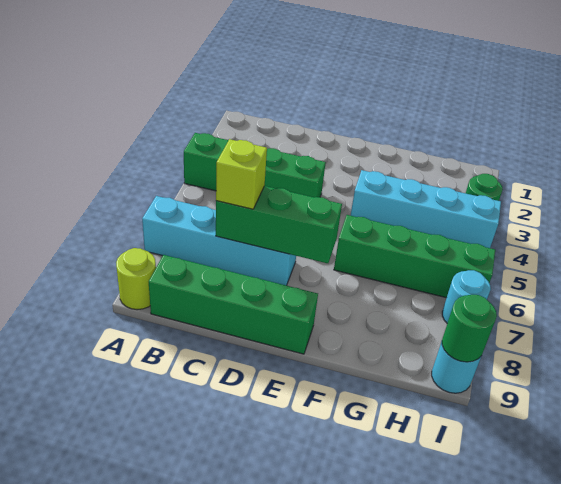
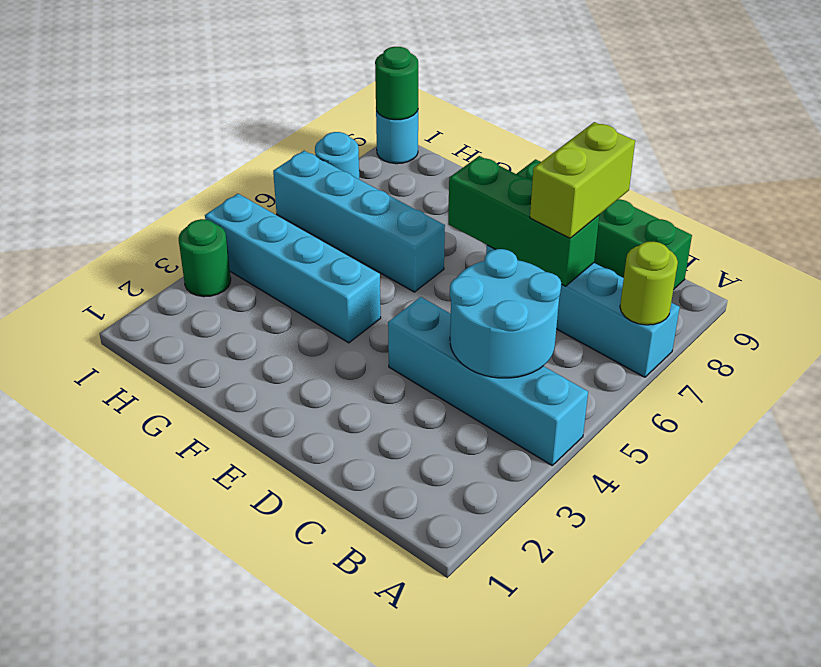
green 1x4 brick [184,133,326,198] -> cyan 1x4 brick [388,297,588,465]
lime 1x1 round brick [116,248,156,310] -> lime 1x1 round brick moved to [620,242,678,325]
none -> cyan 2x2 round brick [450,249,561,378]
lime 1x1 brick [216,139,267,209] -> lime 1x2 brick [530,122,635,238]
green 1x4 brick [334,215,495,298] -> cyan 1x4 brick [273,151,445,292]

